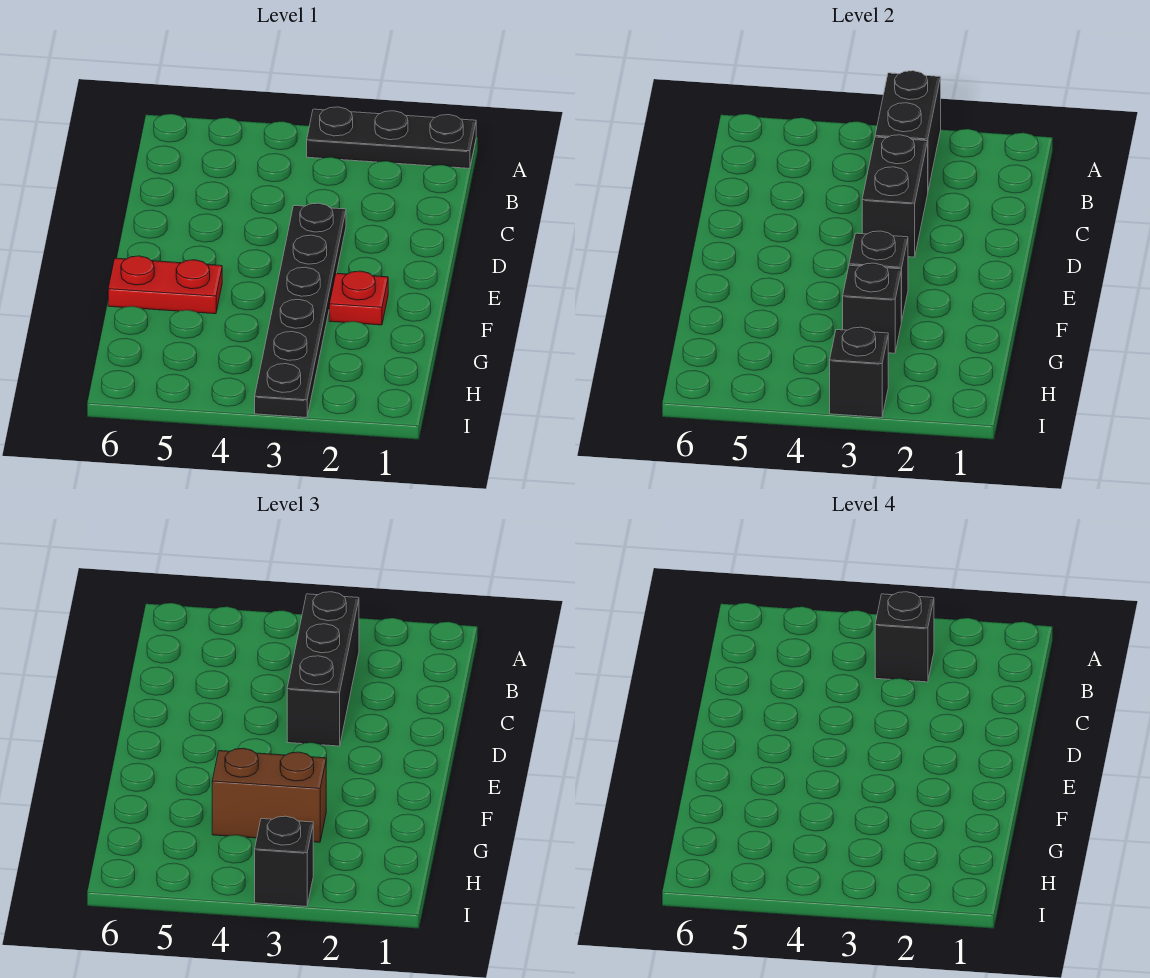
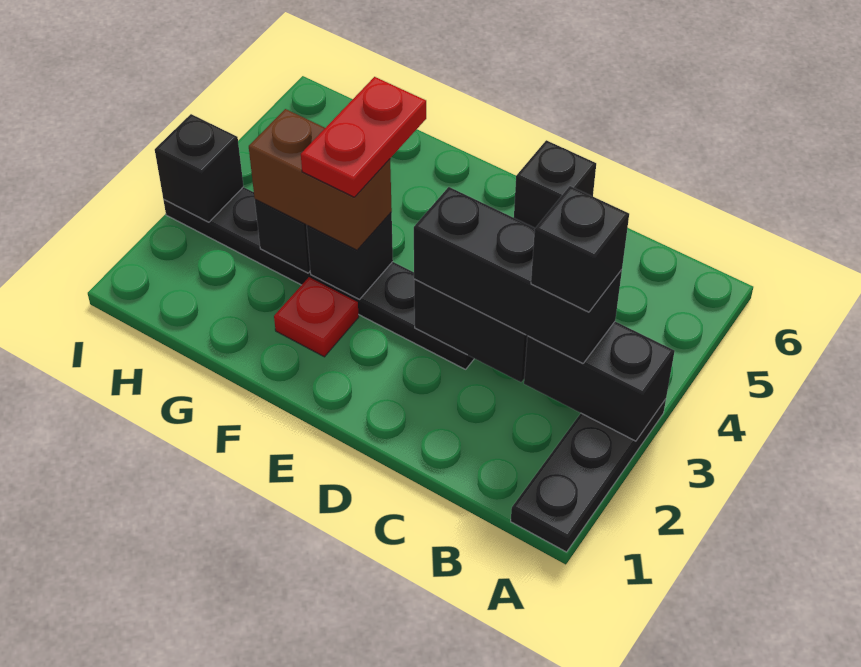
red 1x2 plate [108,256,222,314] -> red 1x2 plate moved to [301,77,426,197]
brown 1x2 brick [212,748,326,842] -> brown 1x2 brick turned to [249,109,392,250]
black 1x1 brick [255,816,313,907] -> black 1x1 brick moved to [514,140,596,228]

